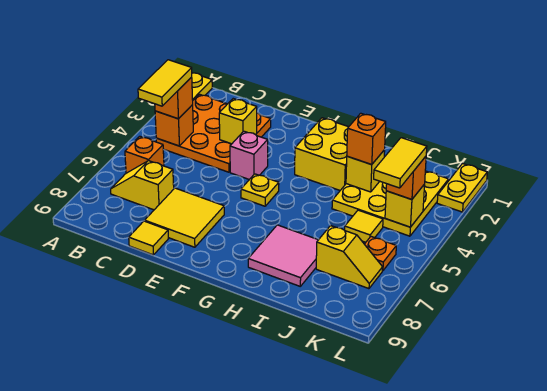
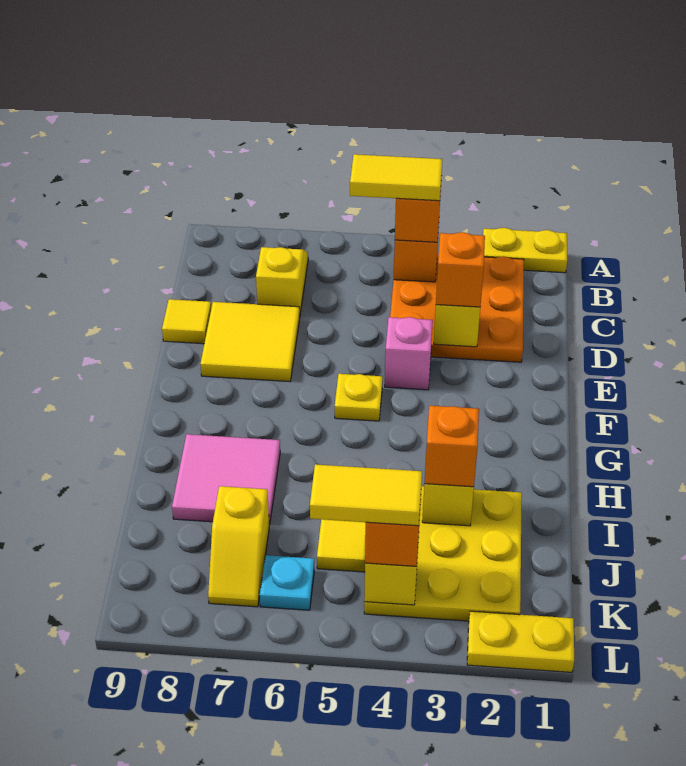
orange 1x1 brick [125,136,164,173] -> orange 1x1 brick moved to [436,232,485,307]
yellow 2x2 brick [295,118,348,190] -> none
orange 1x1 plate [365,237,396,271] -> cyan 1x1 plate [260,555,314,610]

